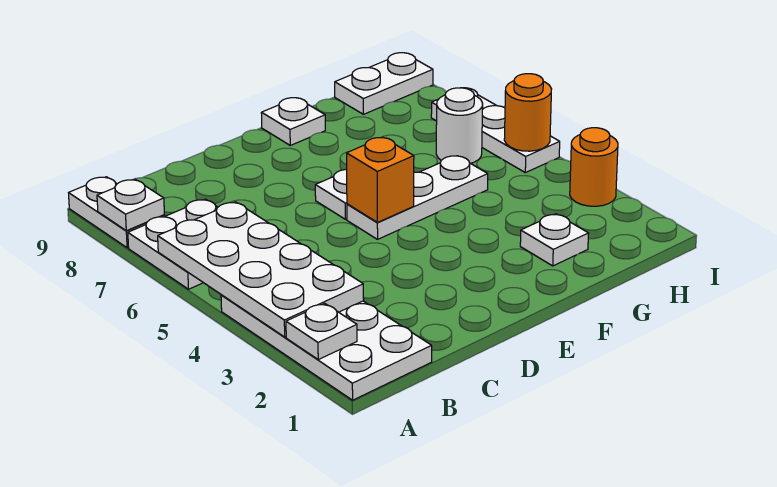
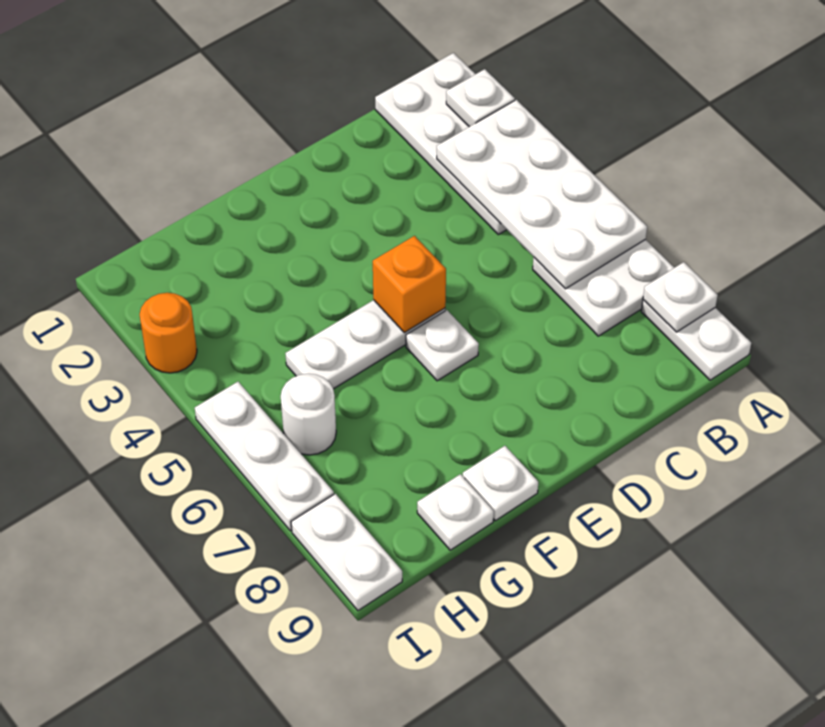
white 1x1 plate [520,214,589,266] -> white 1x1 plate moved to [417,474,494,550]
white 1x2 plate [335,53,433,114] -> white 1x2 plate turned to [291,494,402,611]
orange 1x1 round brick [504,74,551,151] -> none

